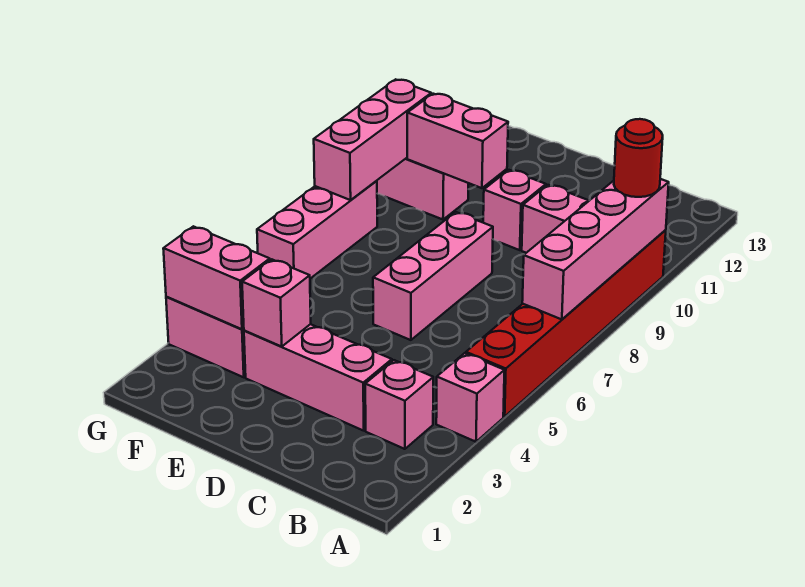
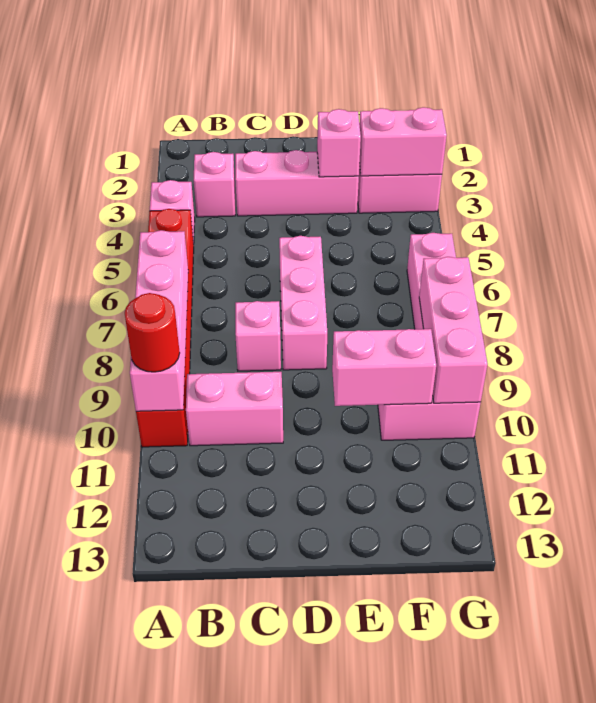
pink 1x1 brick [483,170,546,250] -> pink 1x1 brick moved to [235,301,281,371]

